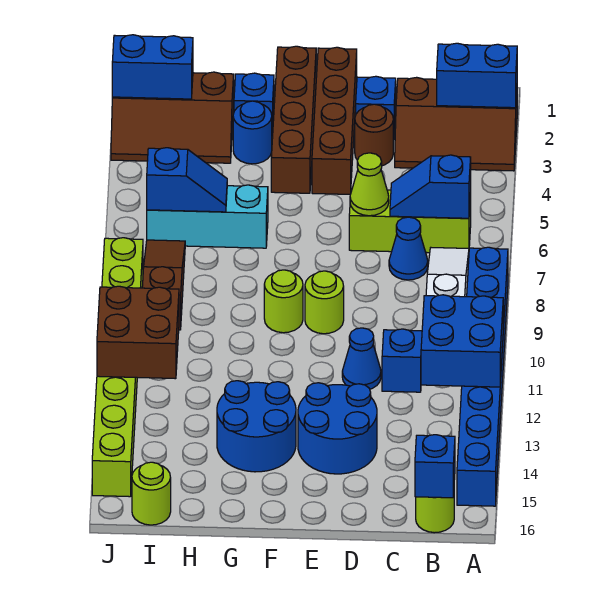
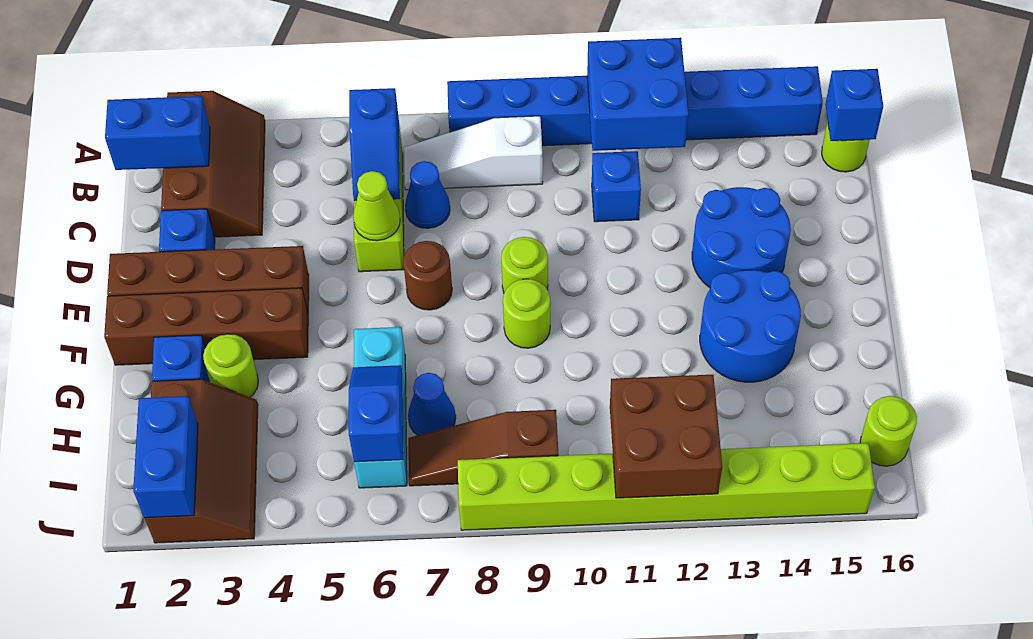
blue 1x2 brick [437,43,517,108] -> blue 1x2 brick turned to [105,96,210,170]
brown 1x1 round brick [355,104,393,166] -> brown 1x1 round brick moved to [403,241,452,310]
blue 1x1 cone [342,328,381,389] -> blue 1x1 cone moved to [408,373,456,435]
blue 1x1 round brick [233,101,272,164] -> lime 1x1 round brick [203,334,258,397]

